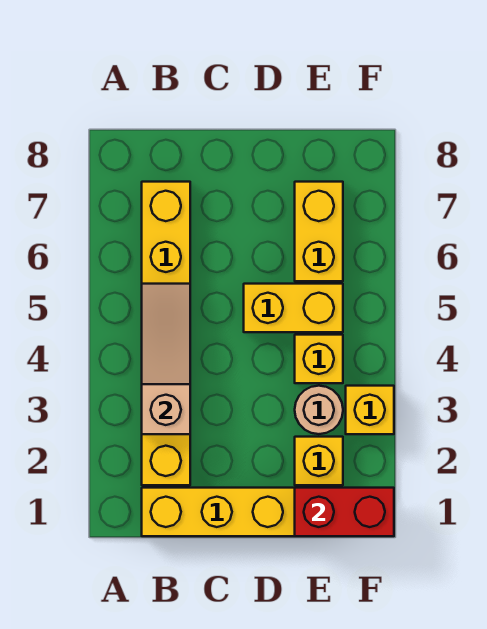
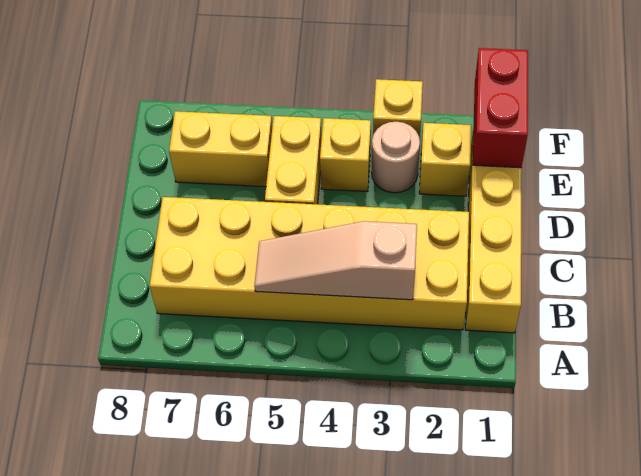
yellow 1x6 brick [142,182,190,485] -> yellow 2x6 brick [150,197,469,330]

